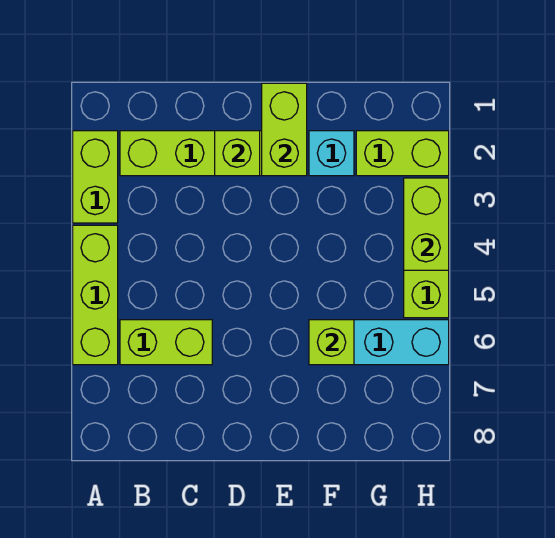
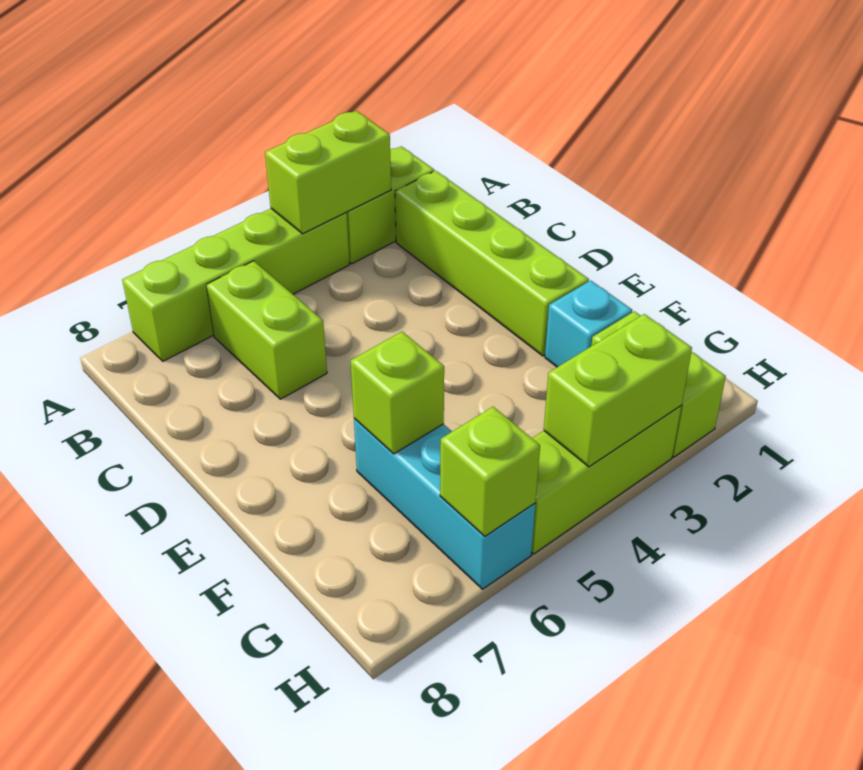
lime 1x3 brick [73,225,118,365] -> lime 1x4 brick [122,209,349,361]
lime 1x1 brick [215,131,260,176] -> lime 1x1 brick moved to [440,407,540,536]
lime 1x2 brick [262,83,307,176] -> lime 1x2 brick moved to [265,111,391,234]

